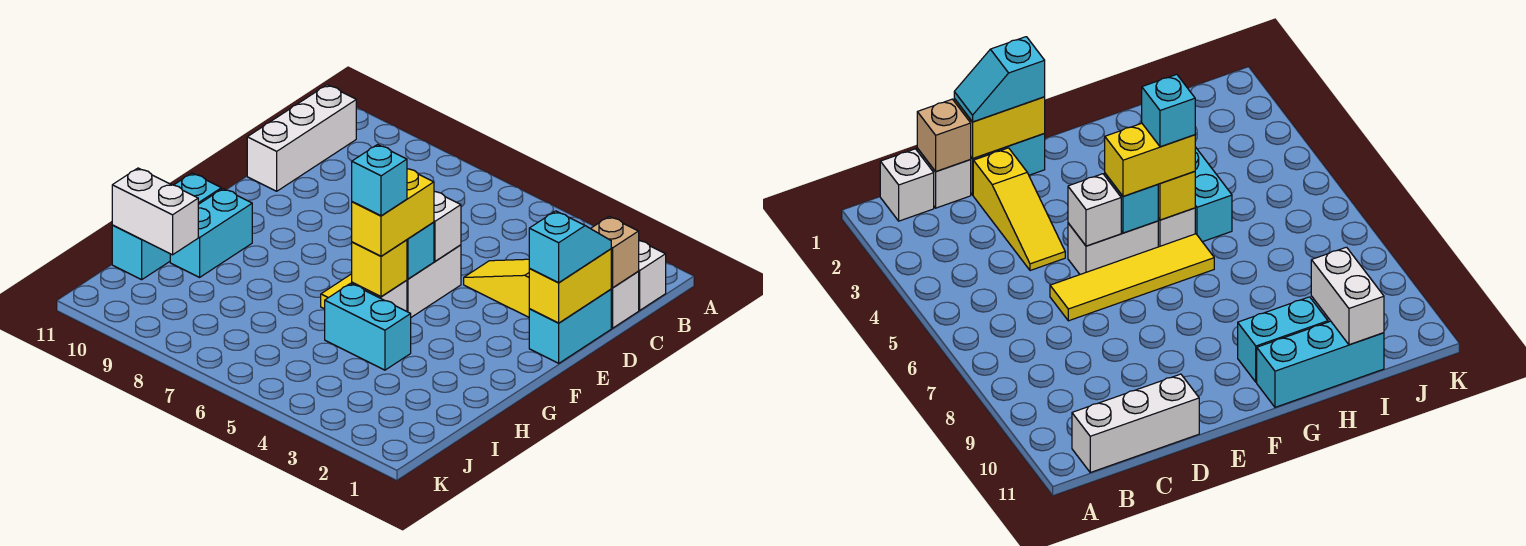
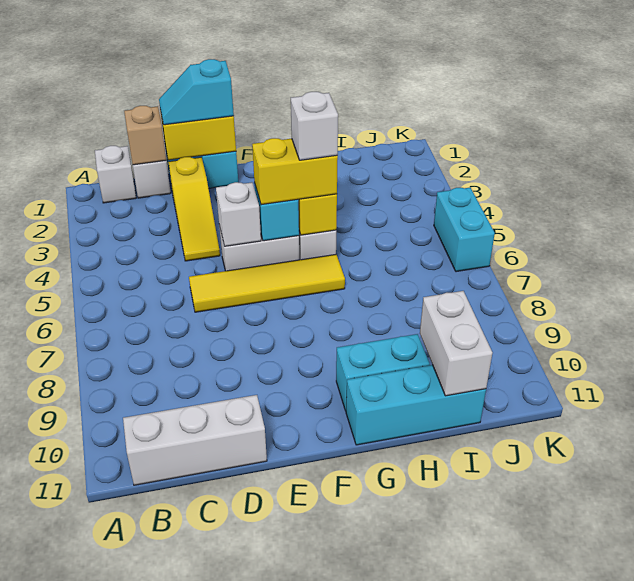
cyan 1x1 brick [352,145,407,216] -> white 1x1 brick [291,92,338,160]
cyan 1x2 brick [325,284,411,370] -> cyan 1x2 brick moved to [434,188,495,272]

